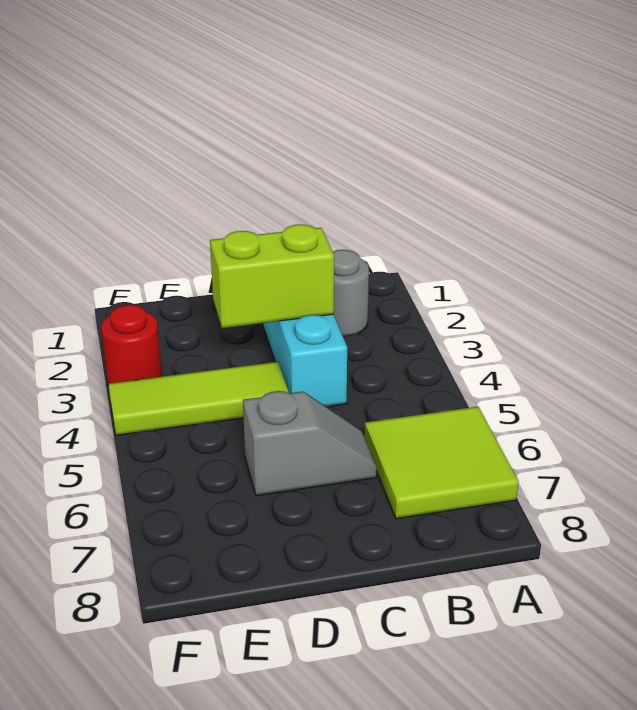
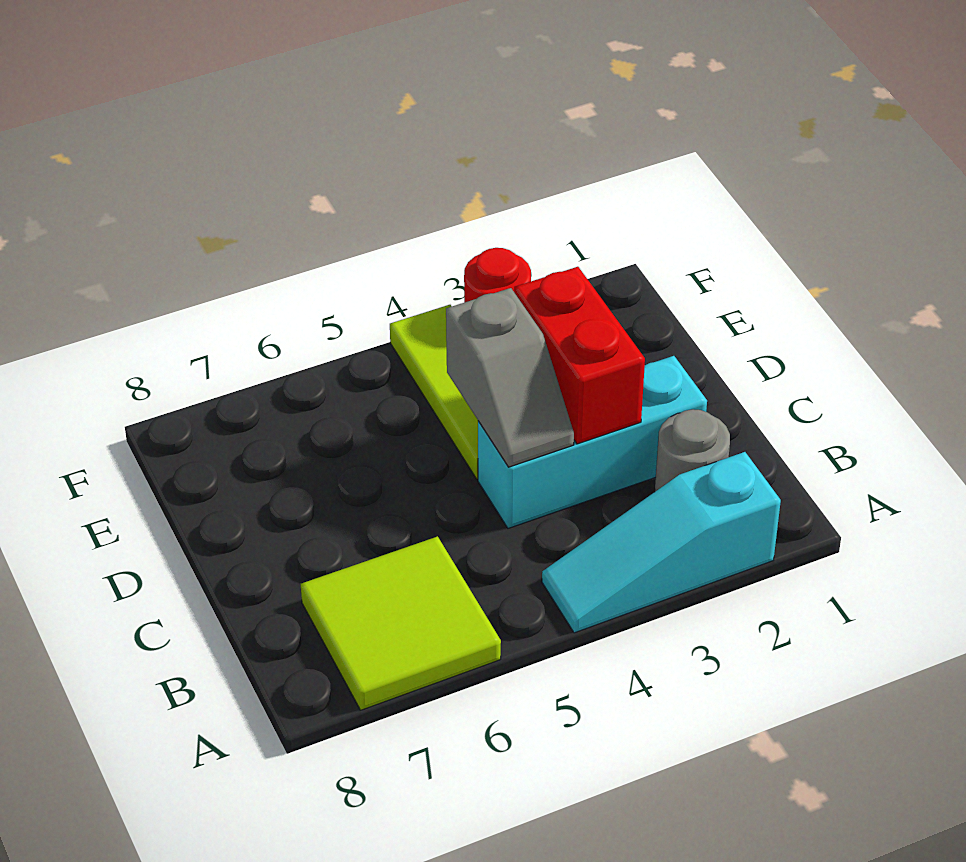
none -> cyan 1x3 slope [542,452,781,633]
lime 1x2 brick [210,224,334,328] -> red 1x2 brick [514,267,645,444]
grey 1x2 slope [243,391,377,496] -> grey 1x2 slope moved to [446,288,574,467]

